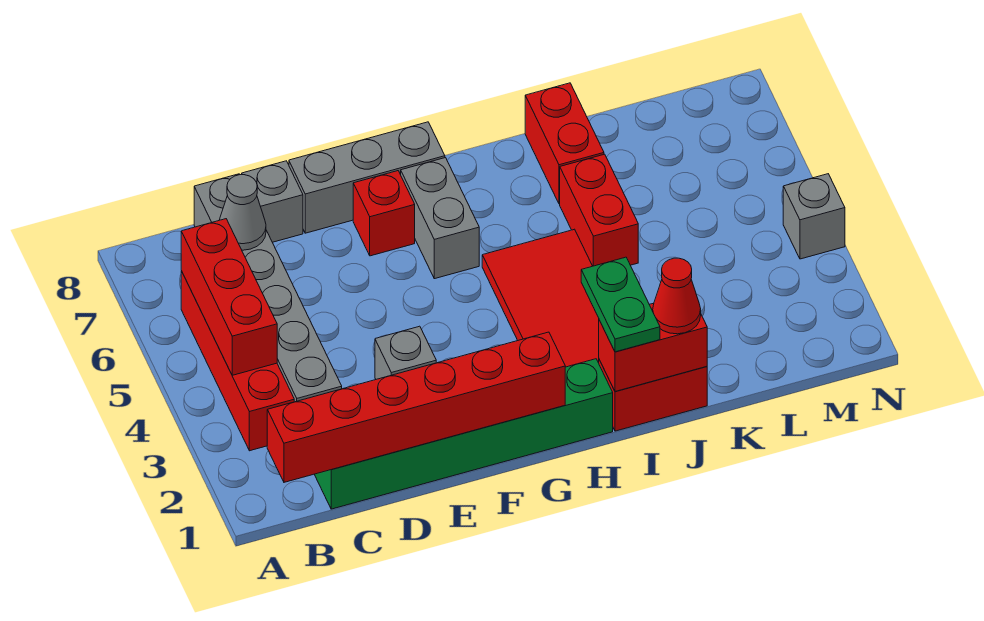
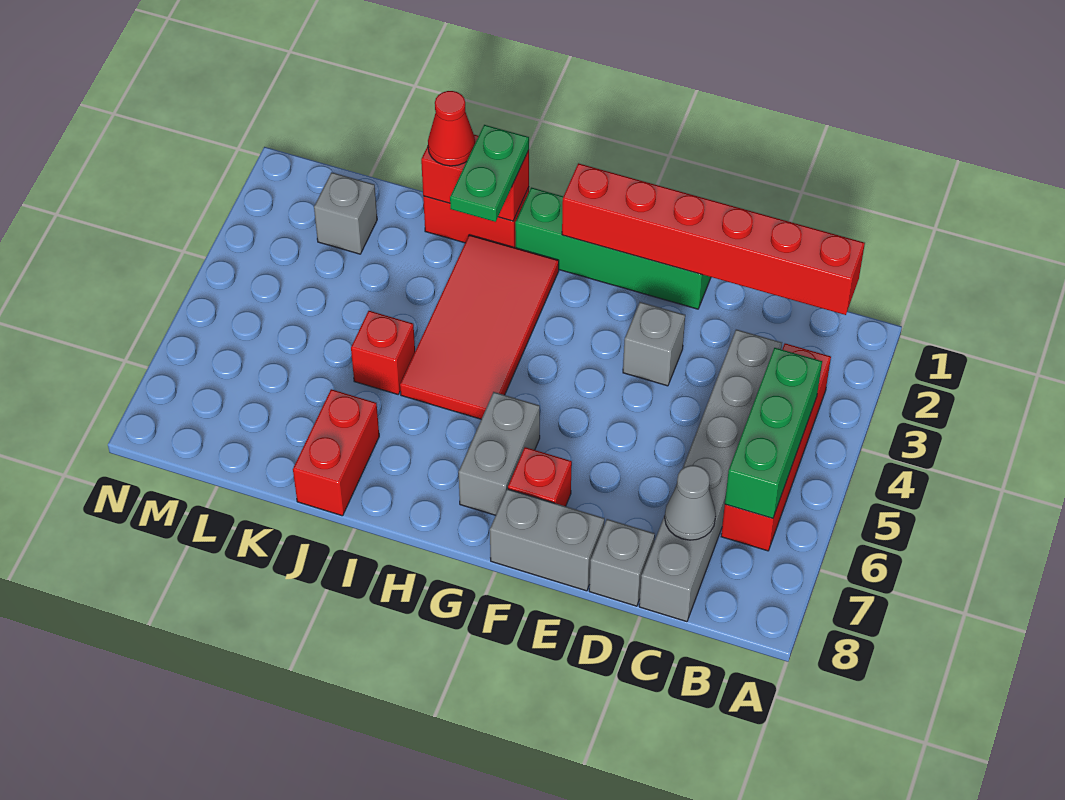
red 1x3 brick [181,219,277,375] -> green 1x3 brick [725,348,822,518]
green 1x6 brick [315,359,613,509] -> green 1x4 brick [515,187,711,309]
grey 1x3 brick [289,122,445,233] -> grey 1x2 brick [490,489,604,591]
red 1x2 brick [560,154,638,266] -> red 1x1 brick [351,311,415,394]
grey 1x1 brick [783,174,845,259] -> grey 1x1 brick moved to [314,172,377,254]

